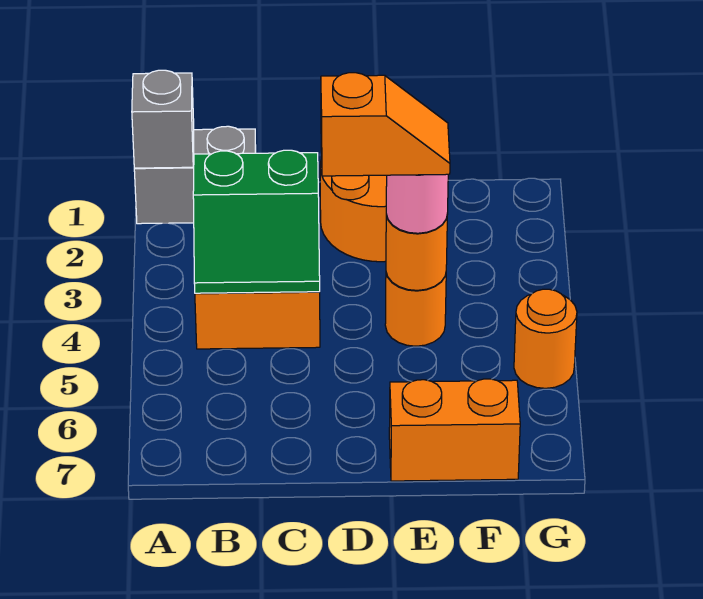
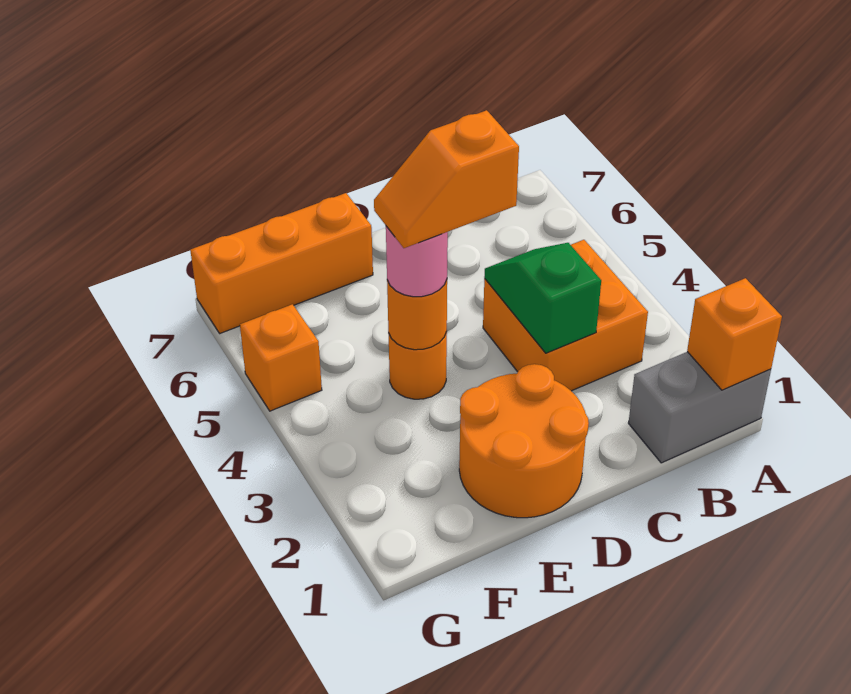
grey 1x1 brick [132,70,194,168] -> orange 1x1 brick [687,278,782,390]
green 2x2 slope [193,150,320,293] -> green 1x2 slope [484,243,601,353]
orange 1x2 brick [389,379,520,481] -> orange 1x3 brick [190,193,373,333]
orange 1x1 round brick [514,289,577,388] -> orange 1x1 brick [240,304,322,411]

